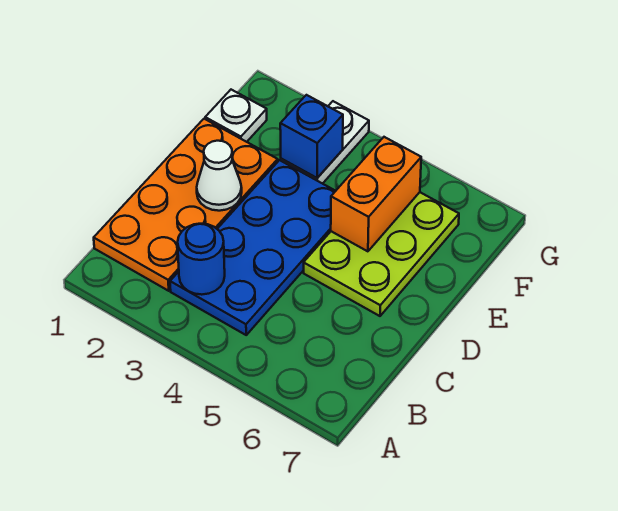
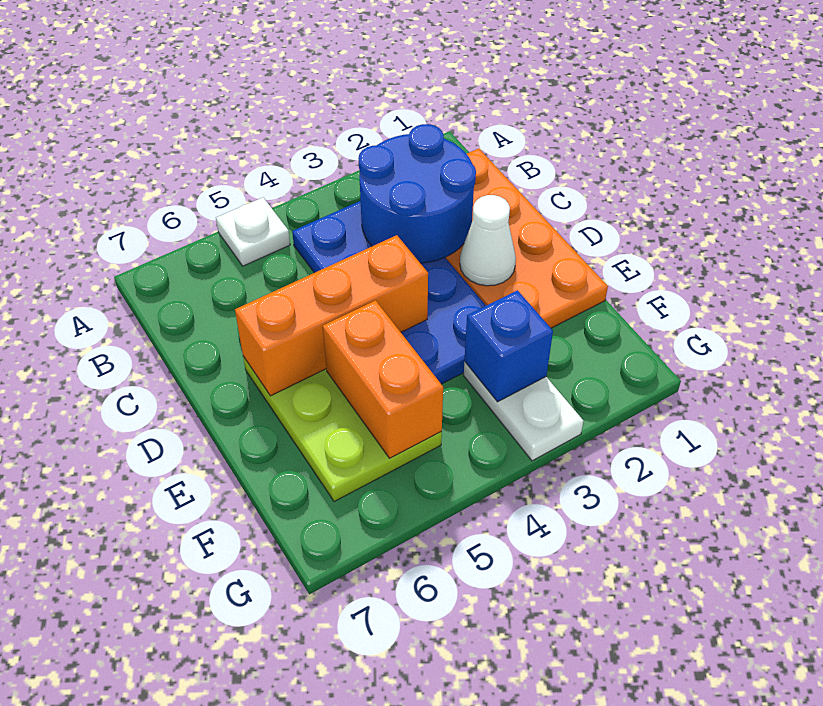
blue 1x1 round brick [178,224,225,295] -> blue 2x2 round brick [358,124,476,263]
none -> orange 1x3 brick [235,235,428,396]
white 1x1 plate [205,90,267,142] -> white 1x1 plate moved to [216,198,290,266]

